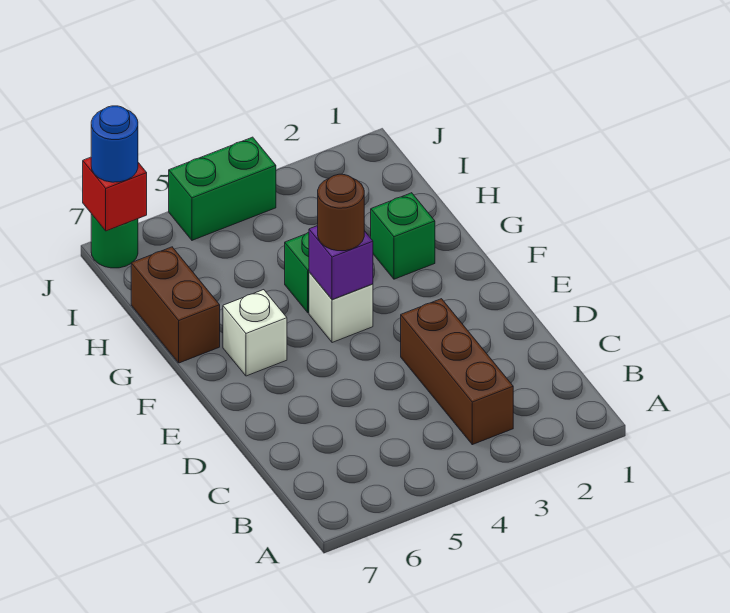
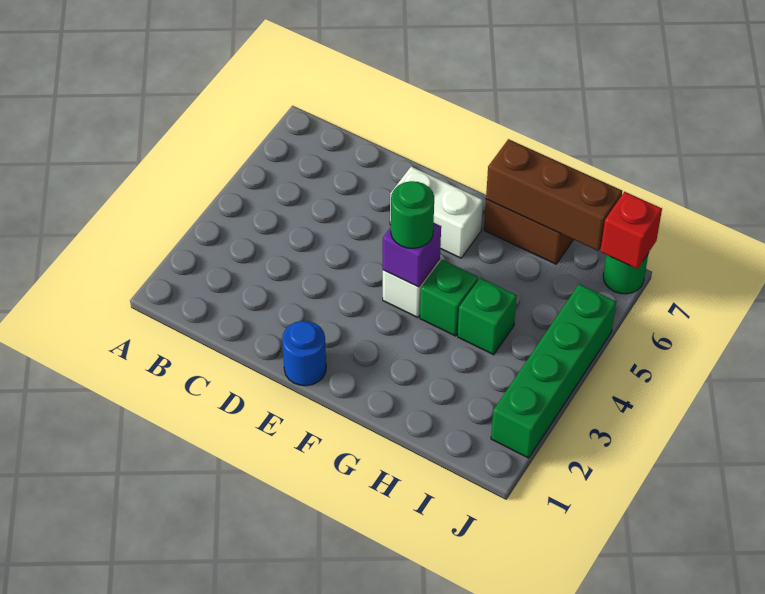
brown 1x3 brick [401,299,513,445] -> brown 1x3 brick moved to [486,139,622,251]
brown 1x1 round brick [318,174,364,251] -> green 1x1 round brick [391,181,434,248]
white 1x1 brick [223,290,287,376] -> white 1x2 brick [390,167,483,258]
green 1x1 brick [371,193,435,279] -> green 1x1 brick moved to [458,278,517,355]
green 1x2 brick [169,137,276,240] -> green 1x4 brick [491,284,616,458]
blue 1x1 round brick [91,106,138,182] -> blue 1x1 round brick moved to [282,321,326,386]

